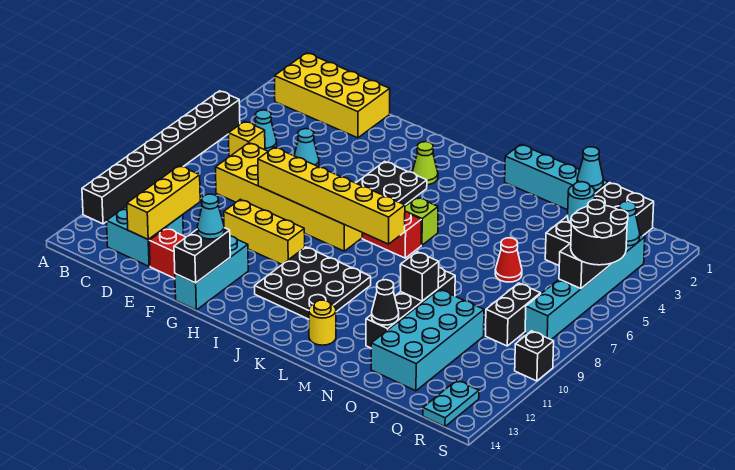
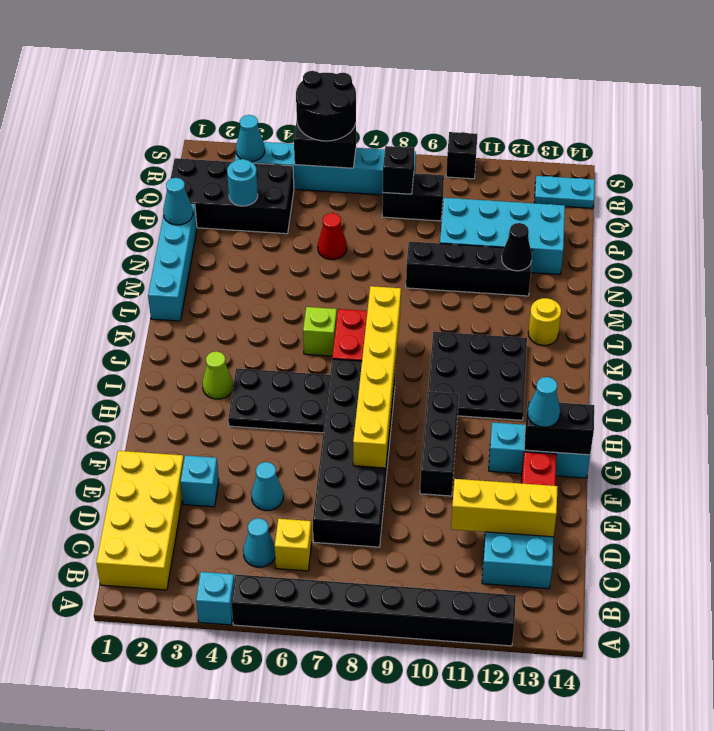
none -> cyan 1x1 brick [196,572,234,625]
yellow 2x6 brick [216,143,362,251] -> black 2x6 brick [313,359,396,547]
none -> cyan 1x1 brick [180,455,219,507]
yellow 1x3 brick [224,199,305,264] -> black 1x3 brick [420,392,459,496]
black 1x1 brick [401,252,439,301] -> black 1x1 brick moved to [383,146,415,194]

